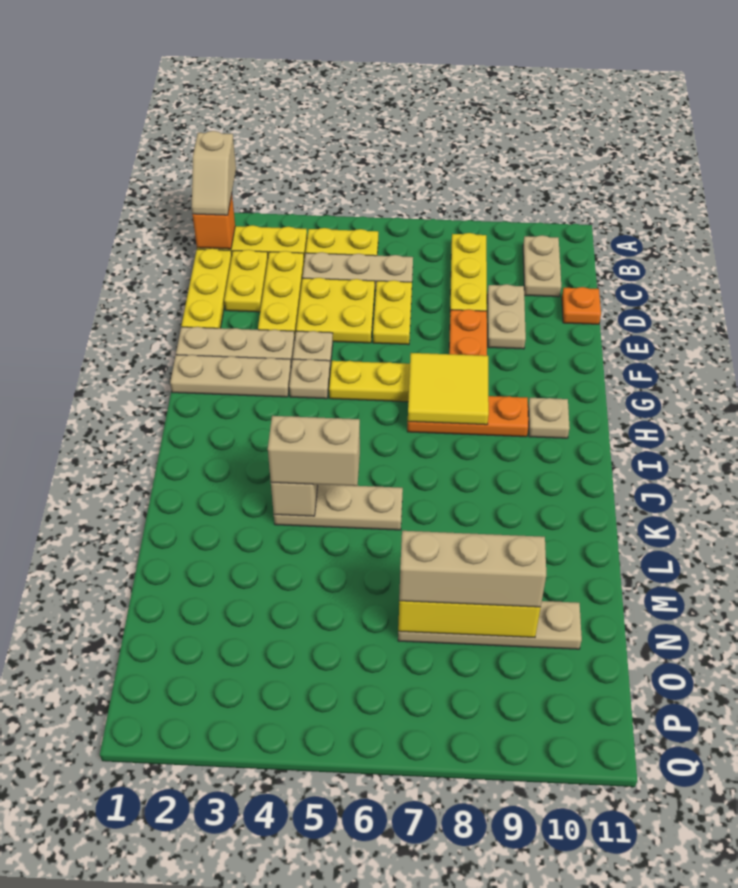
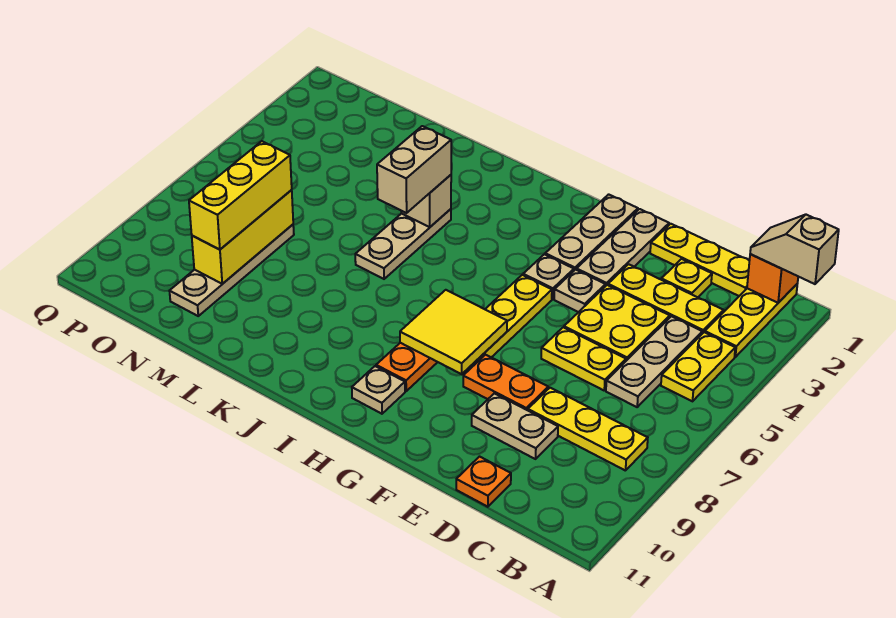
tan 1x2 plate [523,235,561,297] -> none
yellow 1x2 plate [224,250,268,312] -> yellow 1x1 plate [661,259,712,297]
tan 1x3 brick [399,531,546,607] -> yellow 1x3 brick [189,141,292,250]

